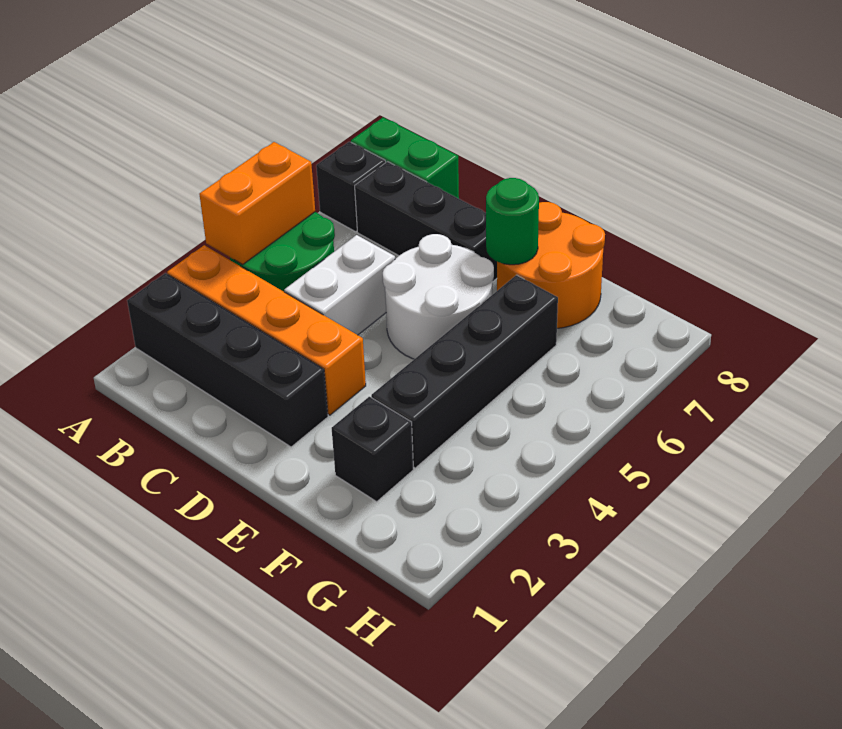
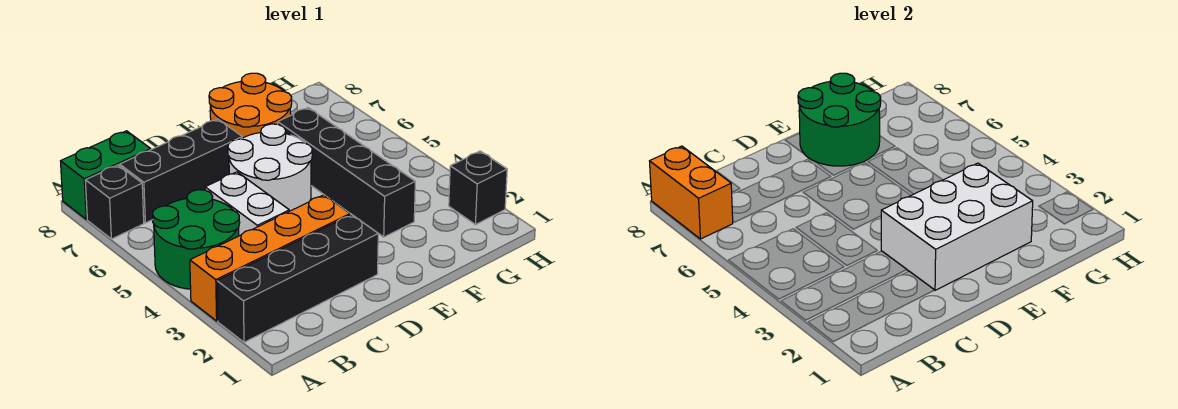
orange 1x2 brick [199,142,315,265] -> orange 1x2 brick moved to [650,146,733,239]
none -> white 2x3 brick [881,163,1033,290]
green 1x1 round brick [486,178,539,265] -> green 2x2 round brick [798,73,881,166]
black 1x1 brick [332,397,413,502] -> black 1x1 brick moved to [449,151,507,225]

